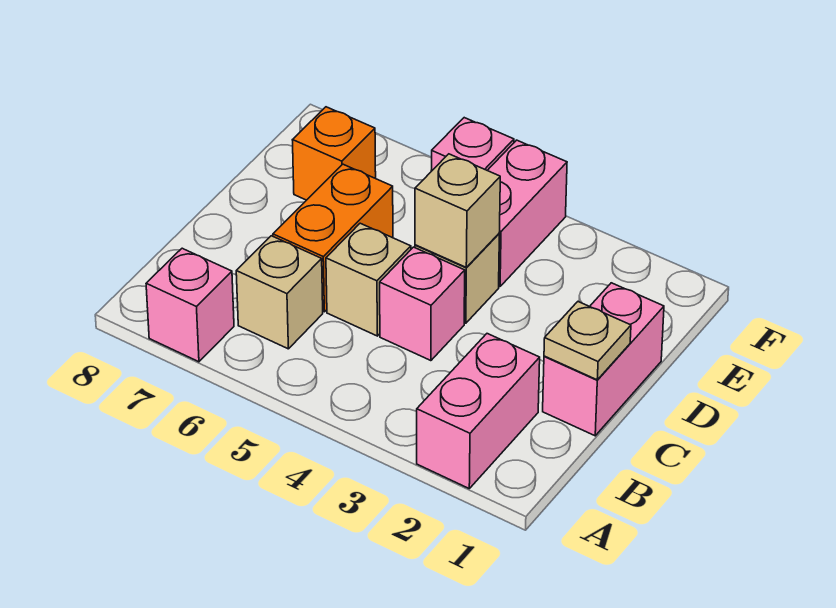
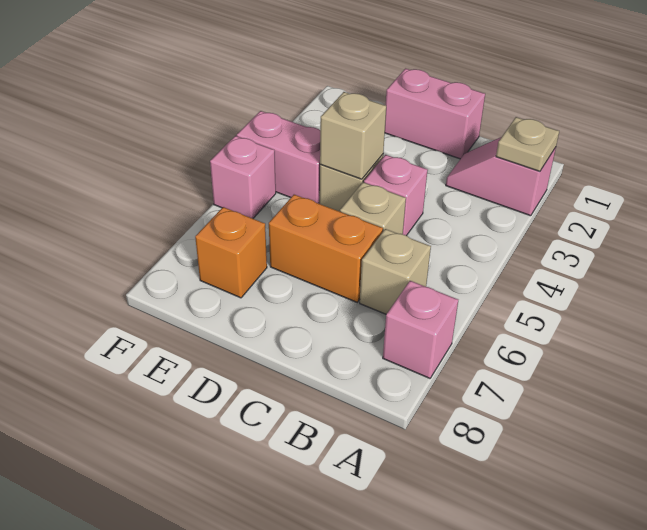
pink 1x2 brick [417,334,540,488] -> pink 1x2 slope [446,137,556,216]
tan 1x1 plate [544,302,631,380] -> tan 1x1 plate moved to [496,117,559,171]

